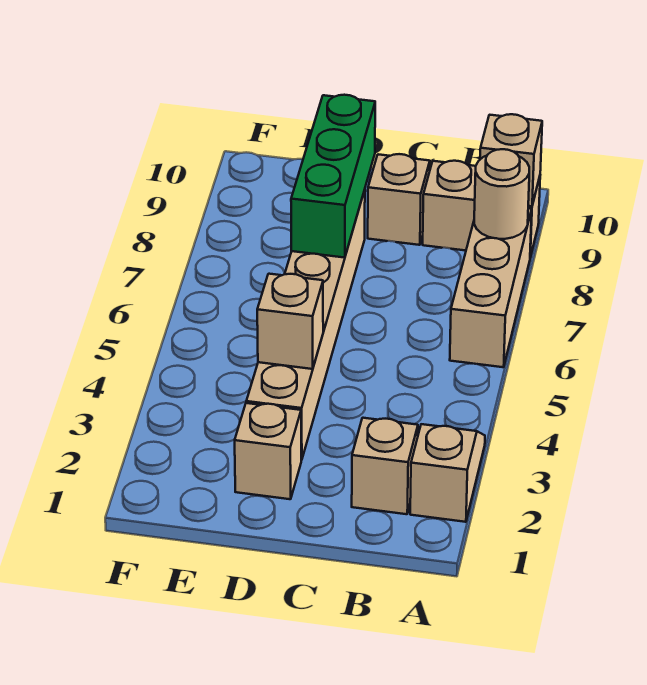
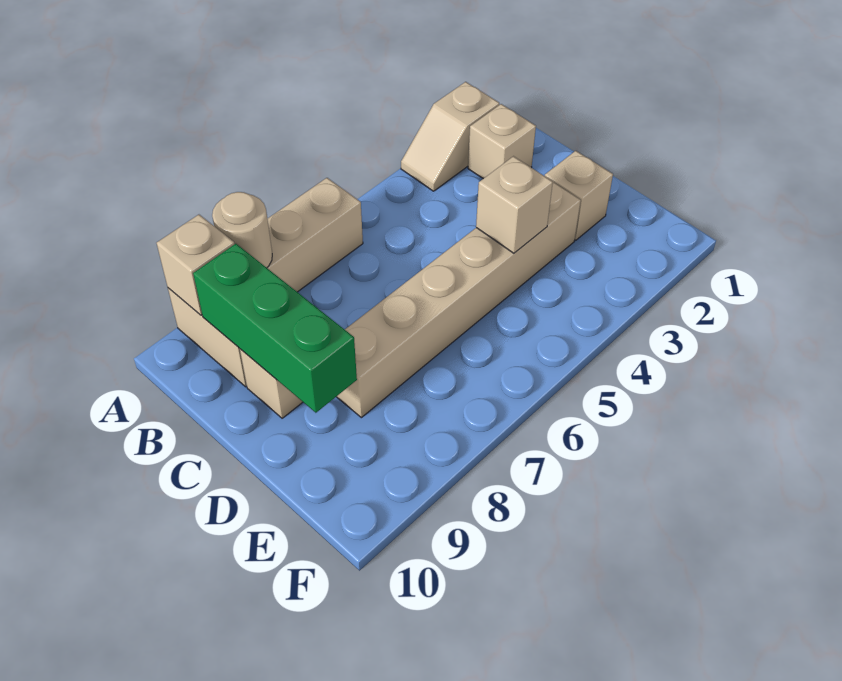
green 1x3 brick [291,95,375,258] -> green 1x3 brick turned to [193,244,357,413]

